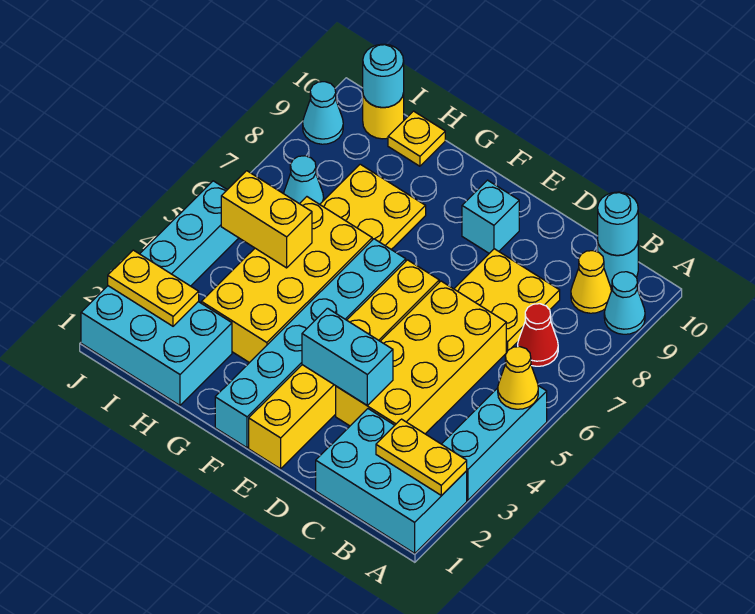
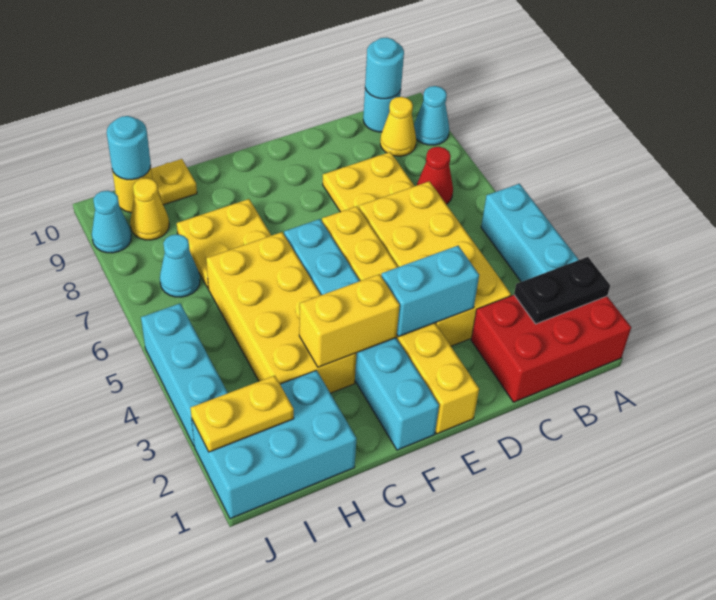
cyan 2x3 brick [316,409,467,553] -> red 2x3 brick [471,295,631,402]
yellow 1x2 plate [376,419,467,496] -> black 1x2 plate [514,257,610,324]
yellow 1x1 cone [498,347,538,409] -> yellow 1x1 cone moved to [130,178,169,240]
cyan 1x1 brick [462,180,519,253] -> none
yellow 1x2 brick [221,171,312,268] -> yellow 1x2 brick moved to [299,274,400,367]

